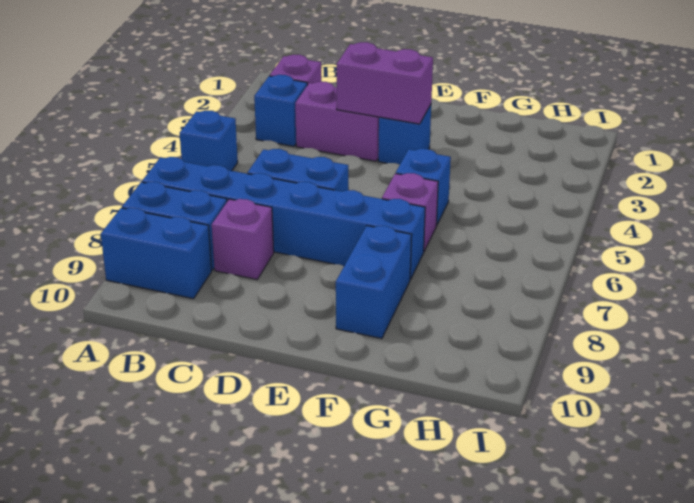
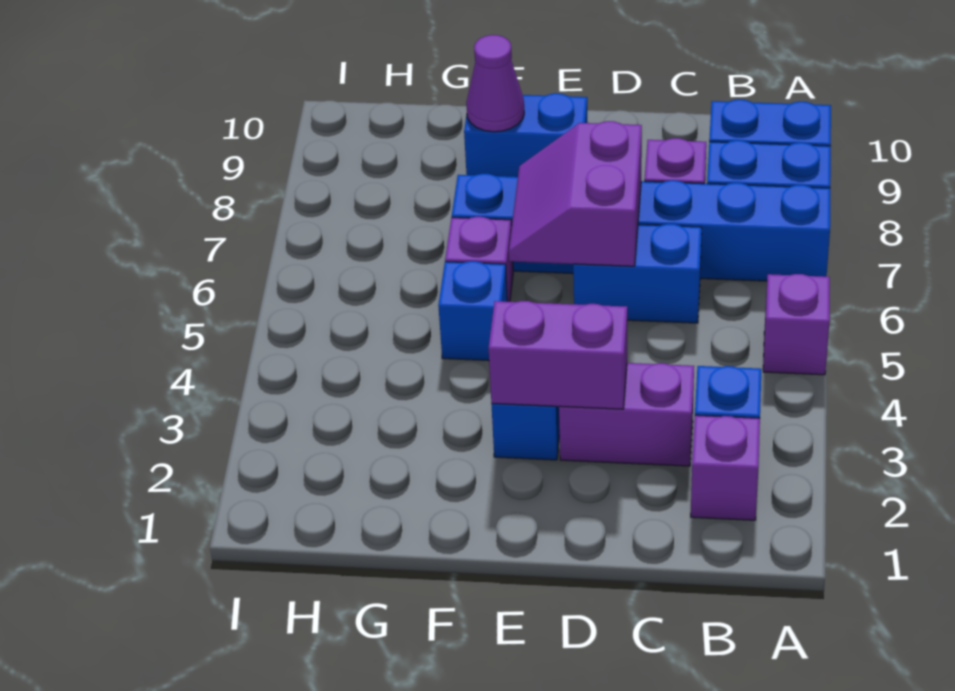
blue 1x1 brick [180,111,238,171] -> purple 1x1 brick [763,274,830,375]
none -> purple 2x2 slope [509,121,642,266]
blue 1x2 brick [336,226,412,339] -> blue 1x2 brick turned to [464,93,588,177]
none -> purple 1x1 cone [466,35,524,132]

